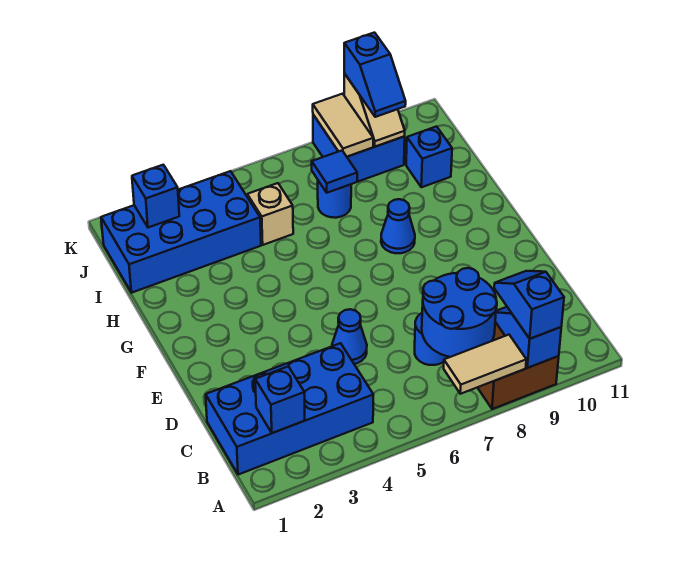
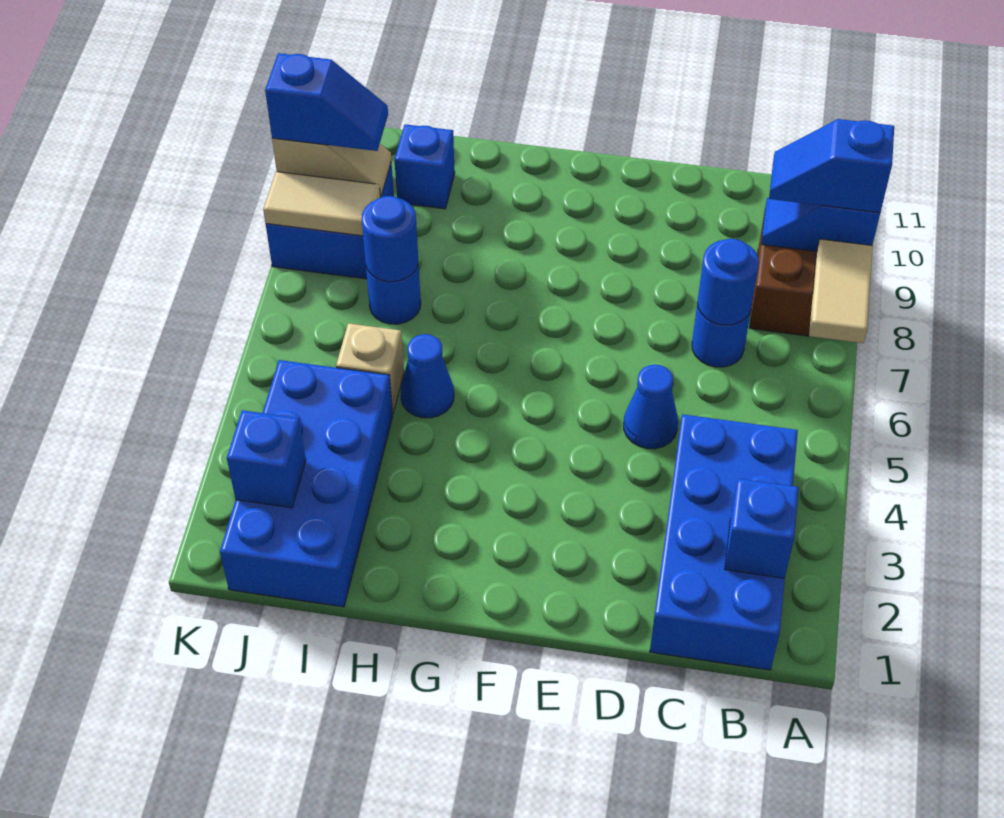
blue 2x2 round brick [422,268,497,357] -> blue 1x1 round brick [698,239,759,325]
blue 1x1 cone [381,199,415,253] -> blue 1x1 cone moved to [401,334,454,418]
blue 1x1 tile [312,151,357,193] -> blue 1x1 round brick [362,196,418,282]

